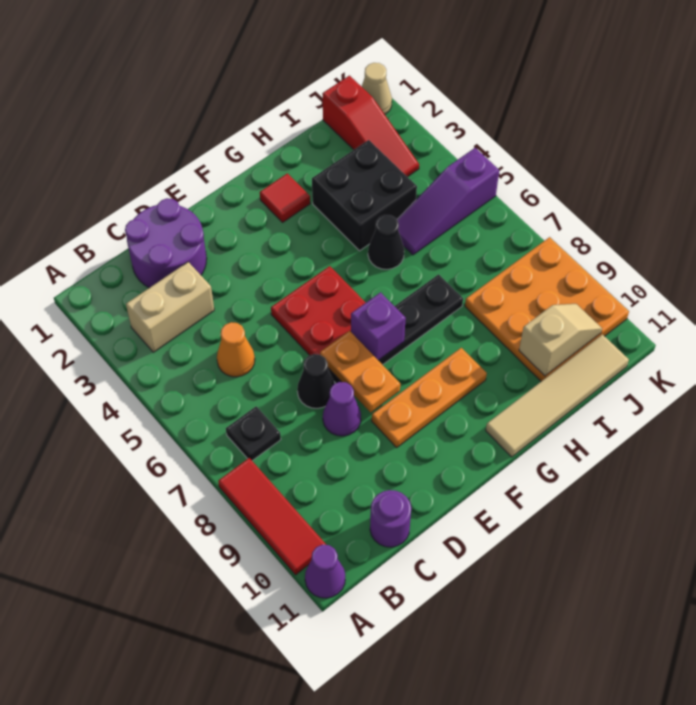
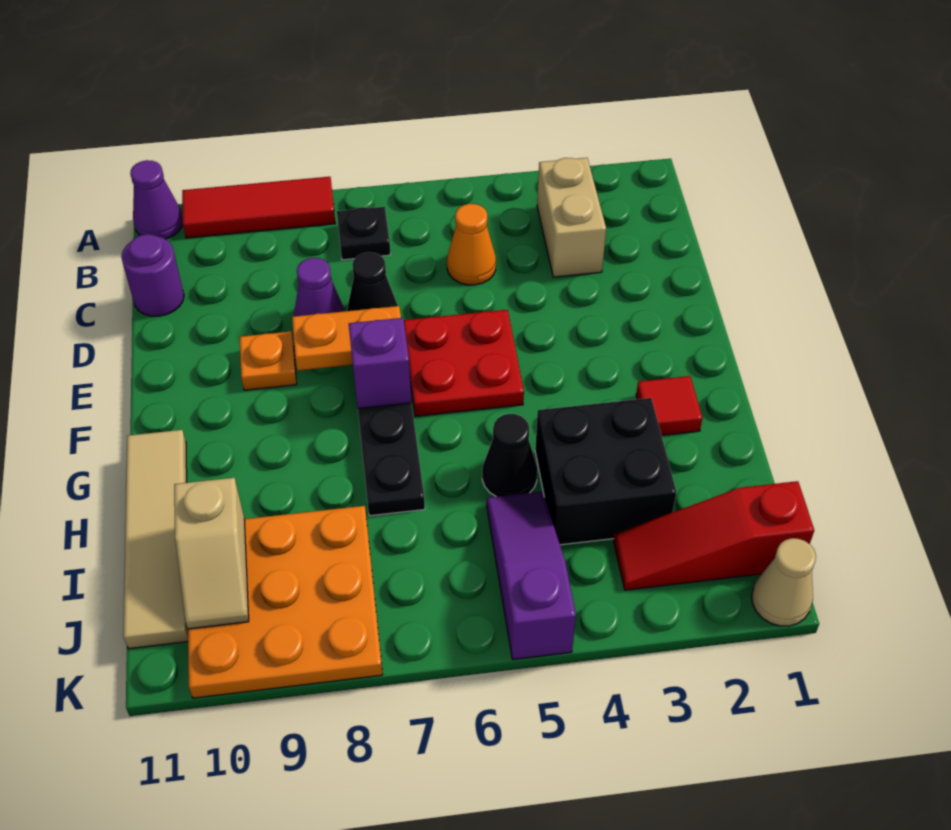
purple 2x2 round brick [125,198,207,288] -> none
orange 1x3 plate [372,348,487,447] -> orange 1x1 plate [239,332,297,390]

